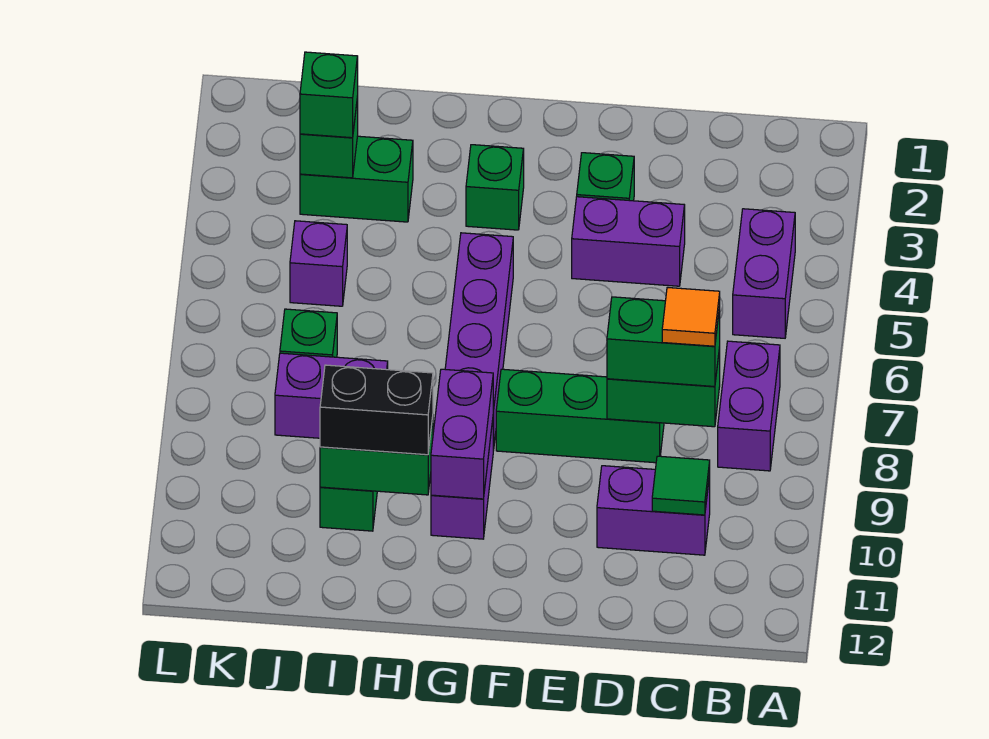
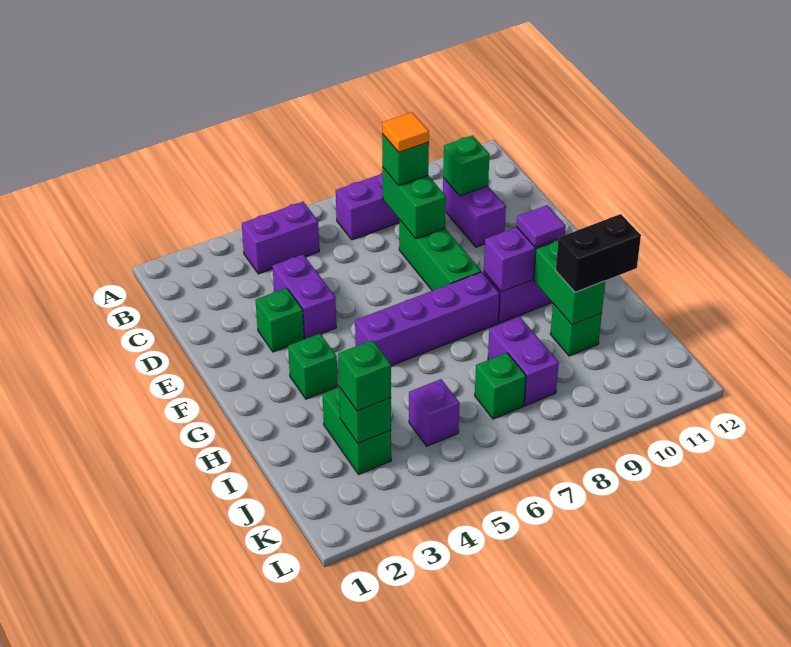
green 1x2 brick [607,297,720,386] -> green 1x1 brick [382,134,429,186]
green 1x1 tile [652,456,710,515] -> green 1x1 brick [443,135,490,196]
none -> purple 1x1 tile [517,205,566,247]
black 1x2 brick [320,365,433,455] -> black 1x2 brick turned to [556,214,641,292]

